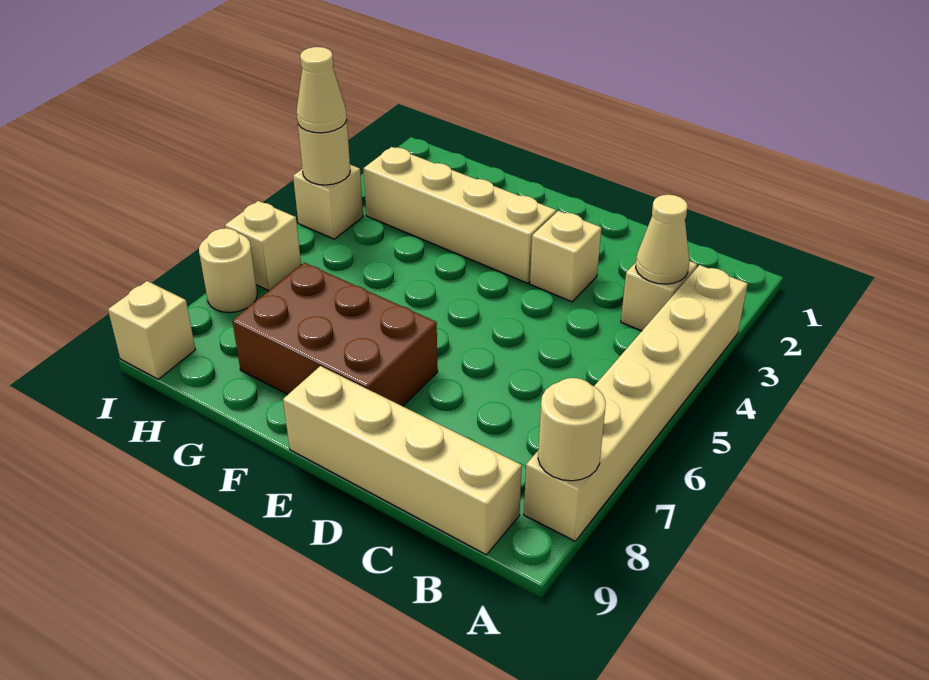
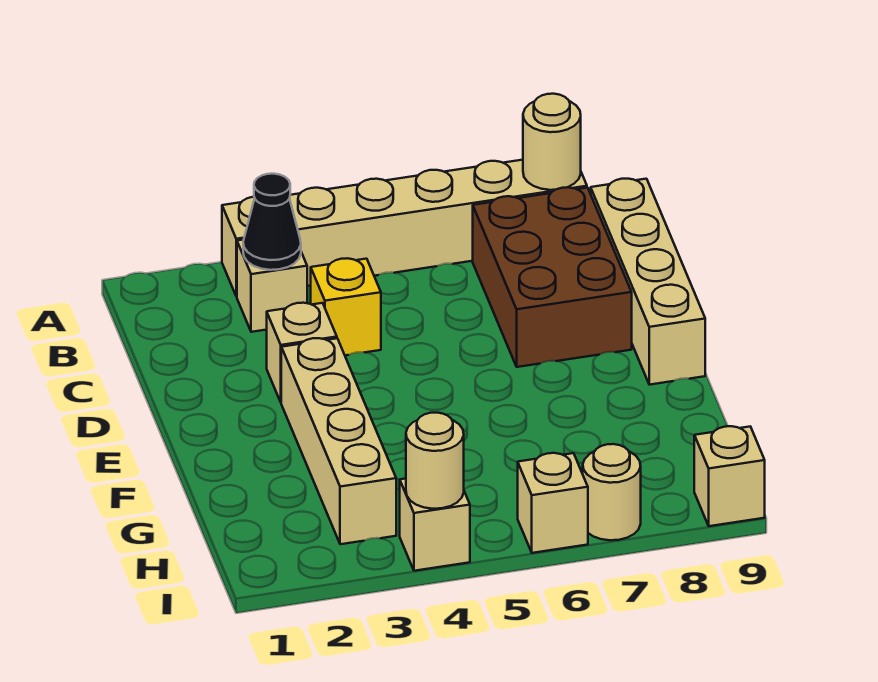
tan 1x1 cone [636,195,689,284] -> black 1x1 cone [243,174,301,270]
none -> yellow 1x1 brick [311,258,381,355]
brown 2x3 brick [232,263,438,406] -> brown 2x3 brick moved to [473,187,632,367]
tan 1x1 cone [297,47,347,133] -> none

